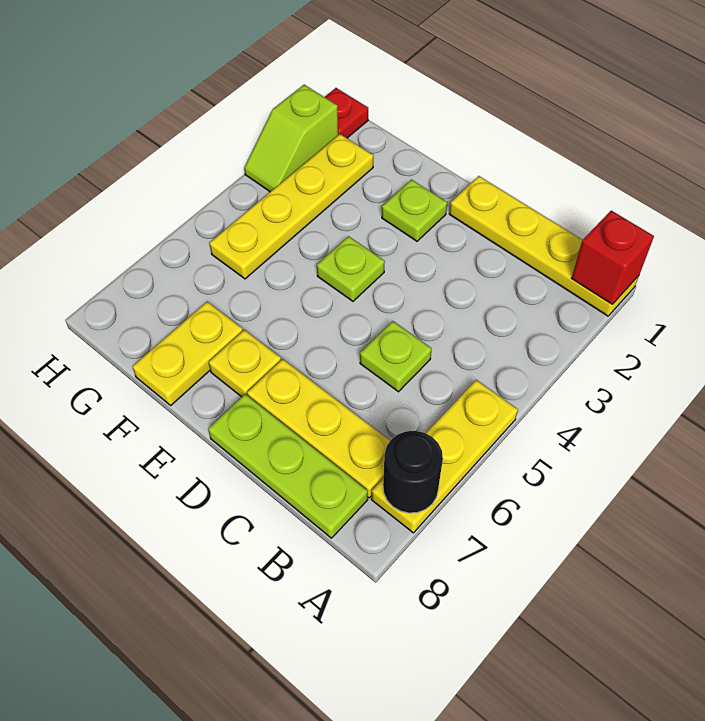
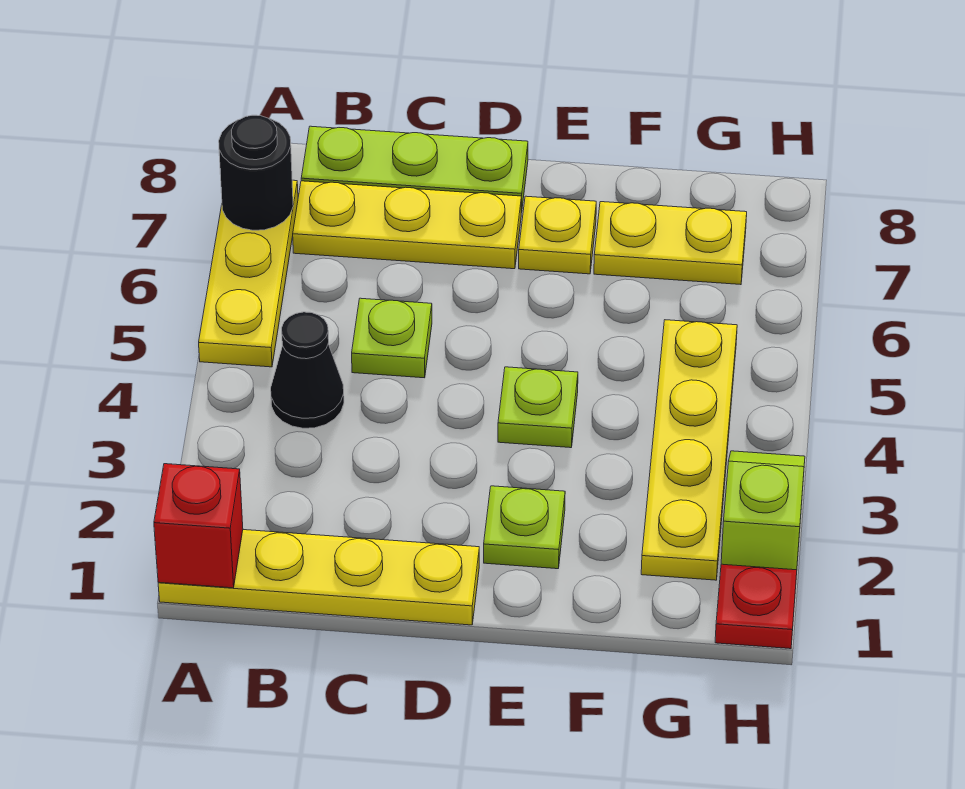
none -> black 1x1 cone [271,312,344,428]
yellow 1x2 plate [132,302,243,405] -> yellow 1x2 plate turned to [594,202,747,285]

